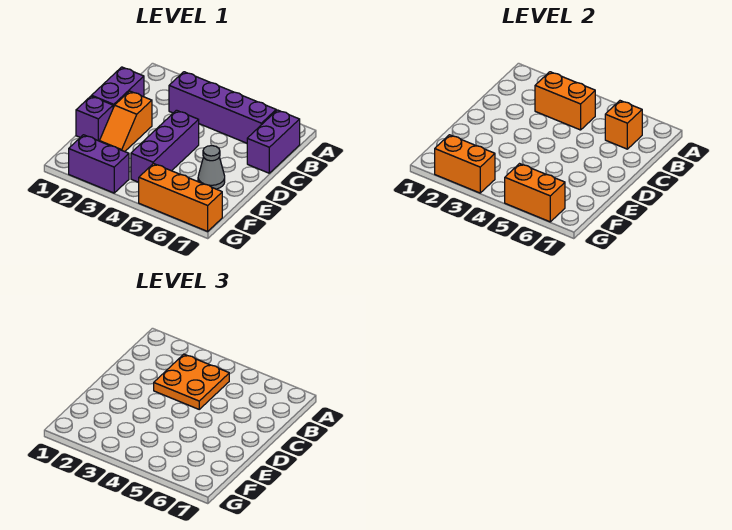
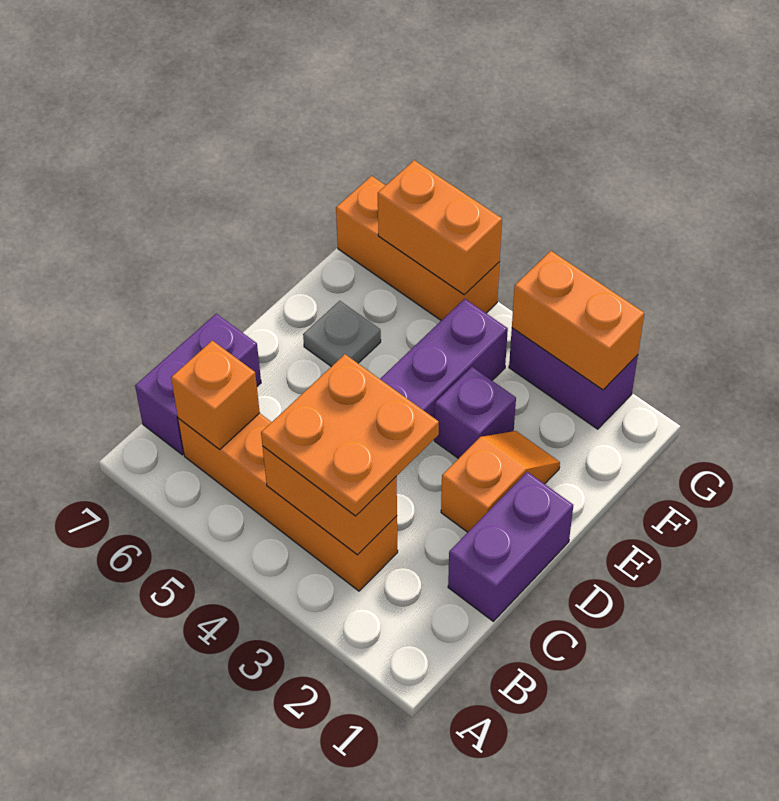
purple 1x4 brick [169,72,276,143] -> orange 1x4 brick [178,413,398,591]
purple 1x1 brick [76,96,113,141] -> purple 1x1 brick moved to [434,367,516,459]
grey 1x1 cone [198,146,225,189] -> grey 1x1 plate [303,301,381,367]

